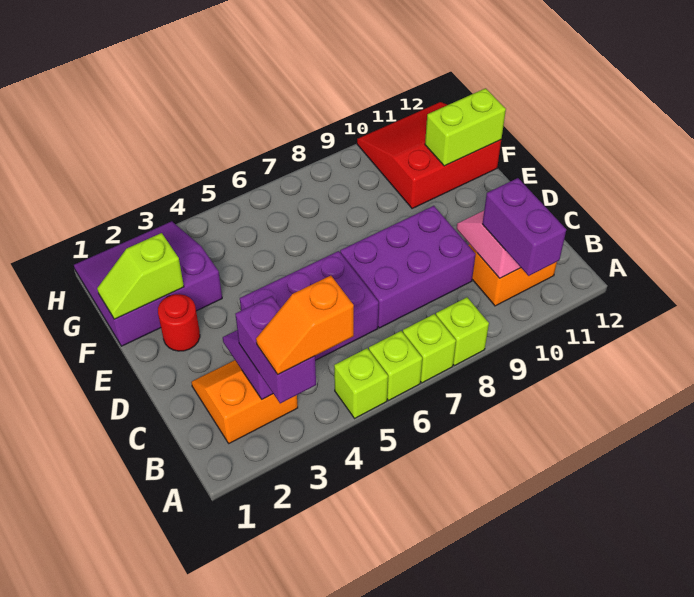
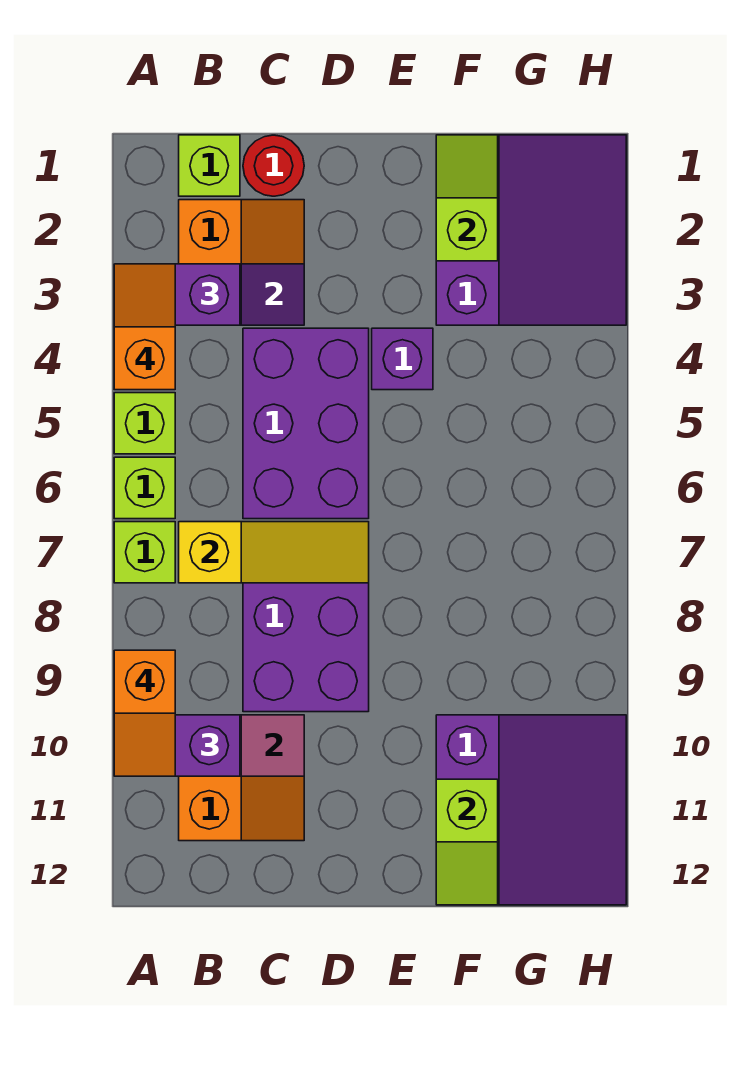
lime 1x1 brick [436,297,489,366] -> lime 1x1 brick moved to [179,135,240,196]
none -> orange 1x2 slope [114,650,175,776]
none -> yellow 1x3 slope [179,522,369,583]
red 1x1 round brick [158,294,200,351] -> red 1x1 round brick moved to [243,135,304,196]
none -> purple 1x1 brick [372,328,433,390]
red 3x3 slope [357,102,501,209] -> purple 3x3 slope [436,715,626,905]
lime 1x2 brick [425,88,506,166] -> lime 1x2 slope [436,779,498,905]

